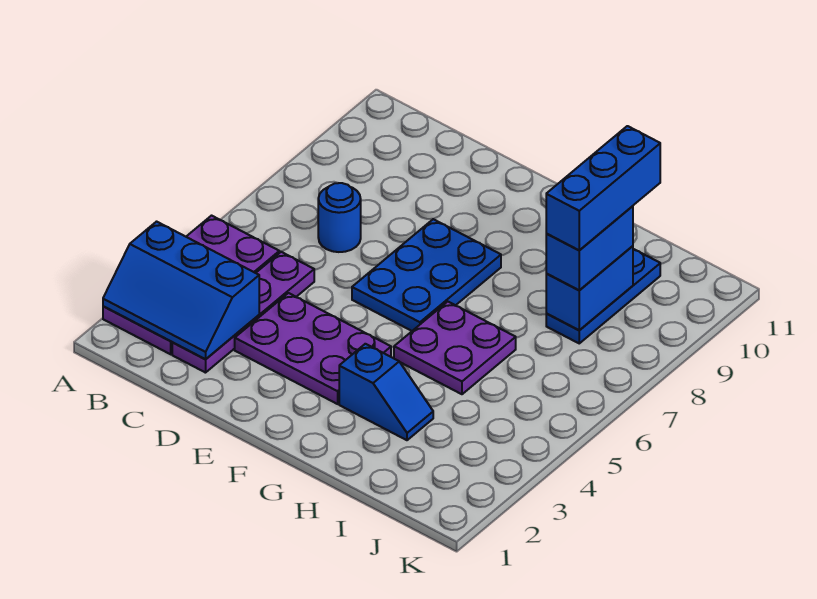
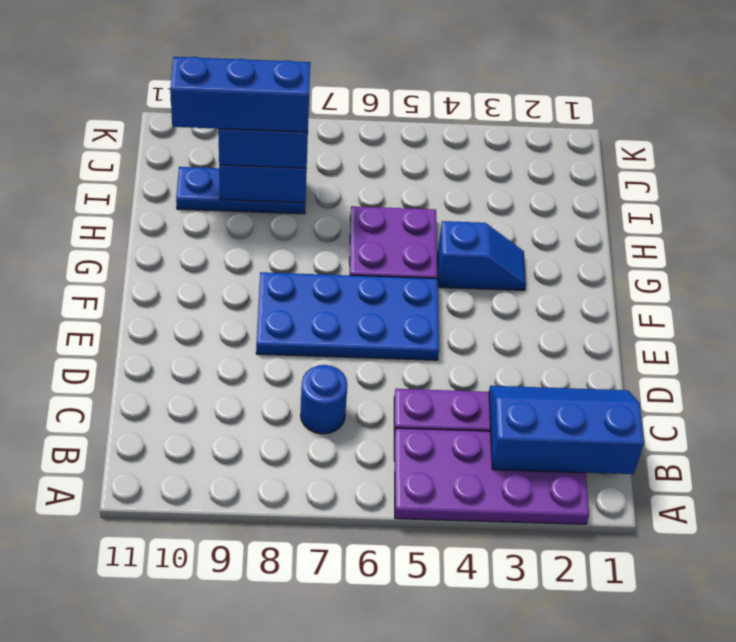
blue 2x3 slope [103,222,259,359] -> blue 2x3 slope turned to [489,386,644,474]
purple 2x3 plate [235,293,391,404] -> none
blue 2x3 plate [352,219,501,331] -> blue 2x4 plate [256,272,439,360]
blue 1x2 slope [339,344,433,440] -> blue 1x2 slope turned to [438,221,526,290]

